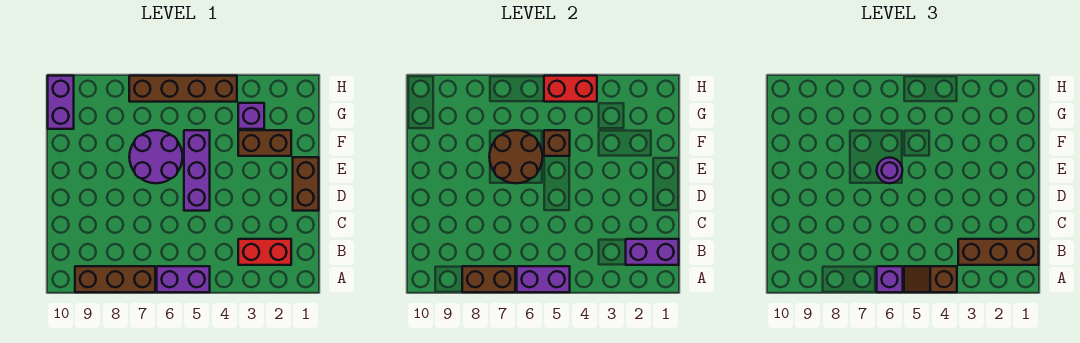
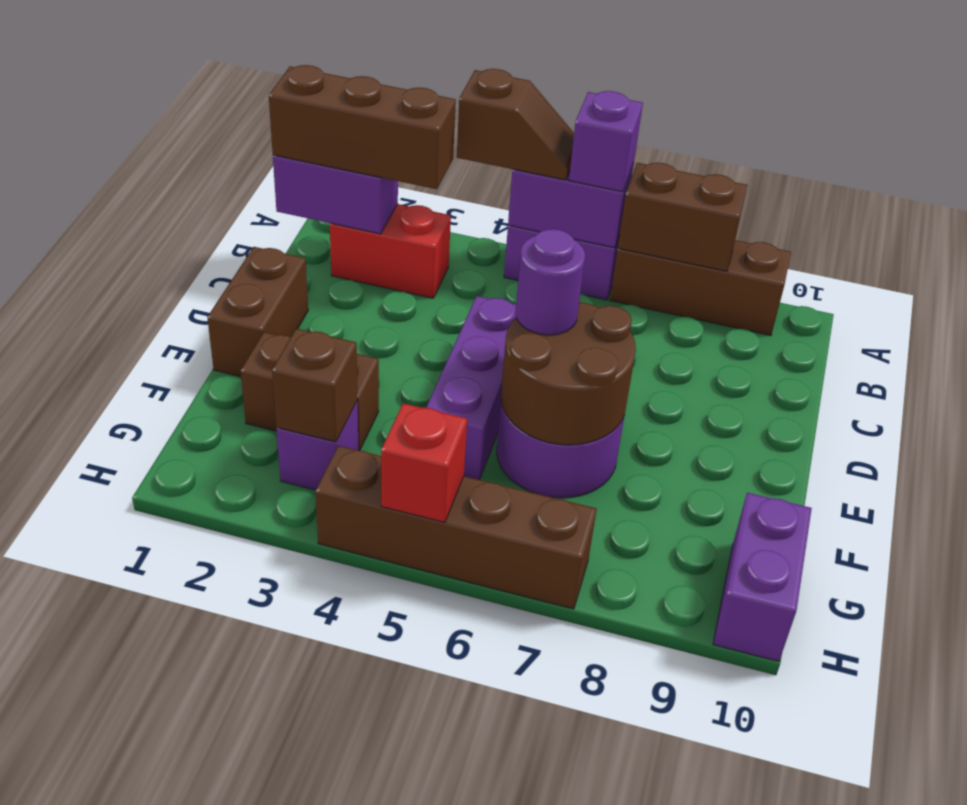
brown 1x1 brick [544,130,570,156] -> brown 1x1 brick moved to [272,329,358,442]
red 1x2 brick [544,76,597,102] -> red 1x1 brick [381,403,467,522]

